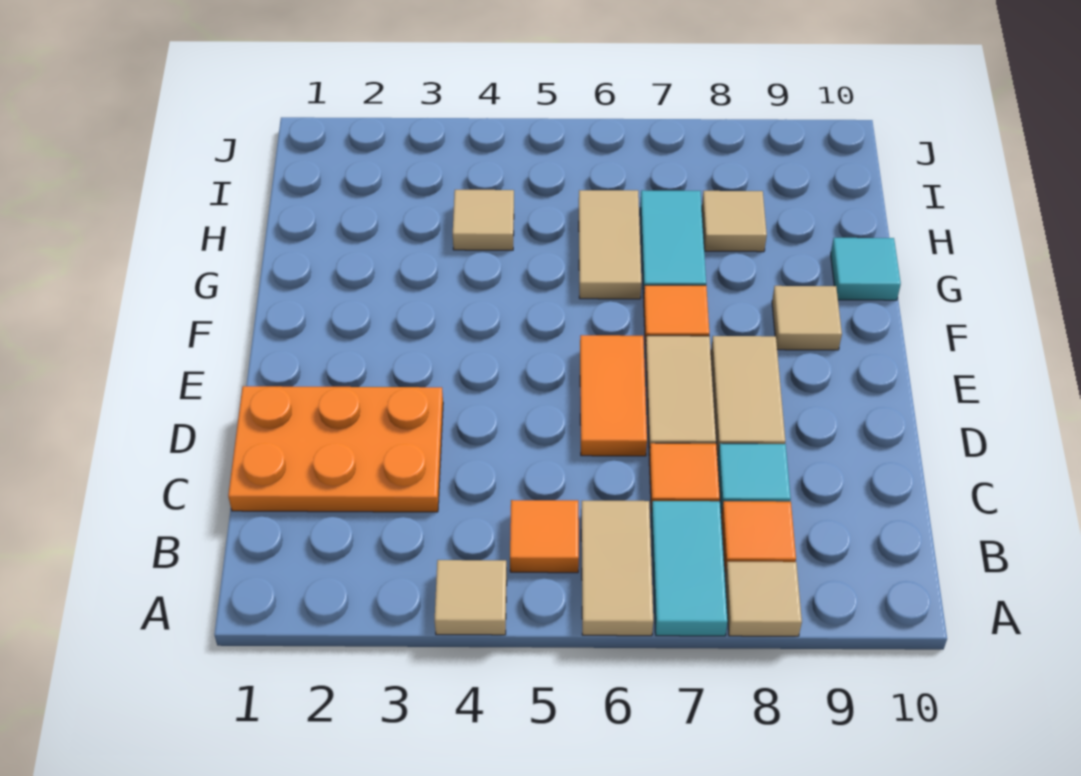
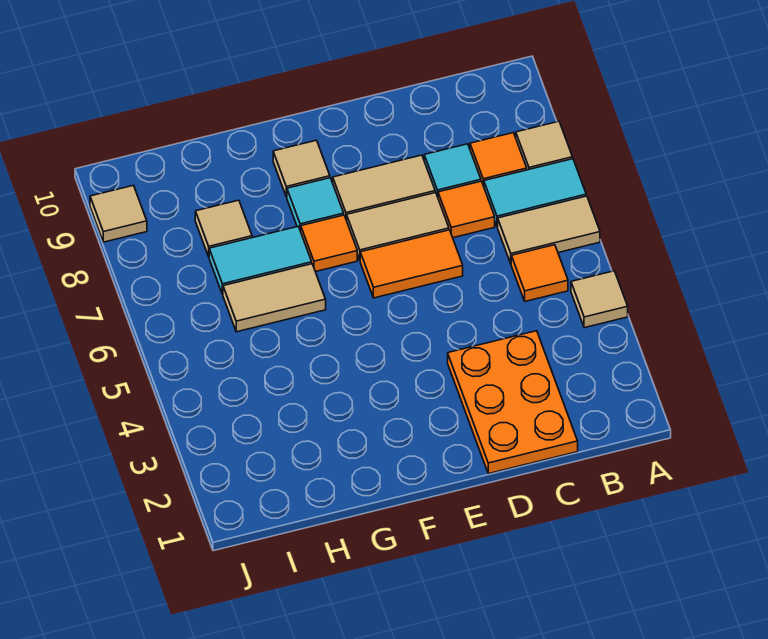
cyan 1x1 tile [831,238,901,300] -> cyan 1x1 tile moved to [287,178,344,231]
tan 1x1 tile [453,190,514,250] -> tan 1x1 tile moved to [90,185,147,242]

